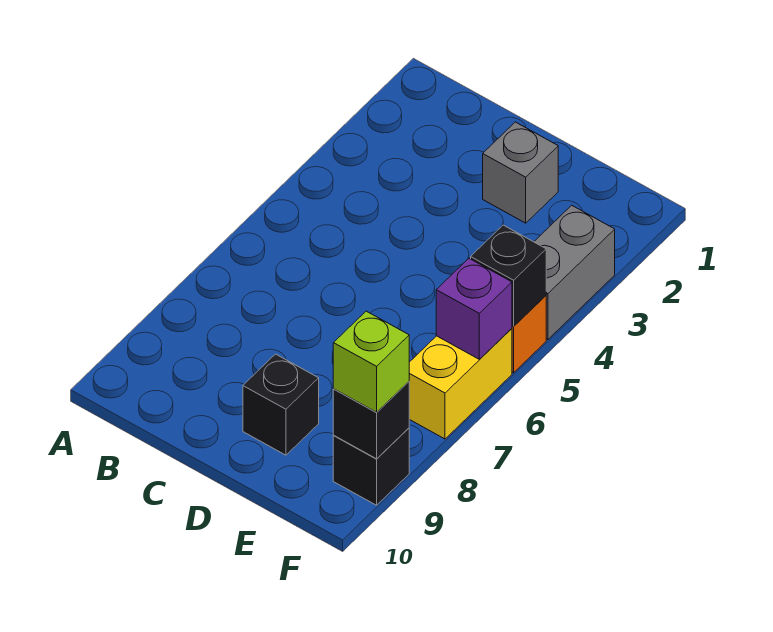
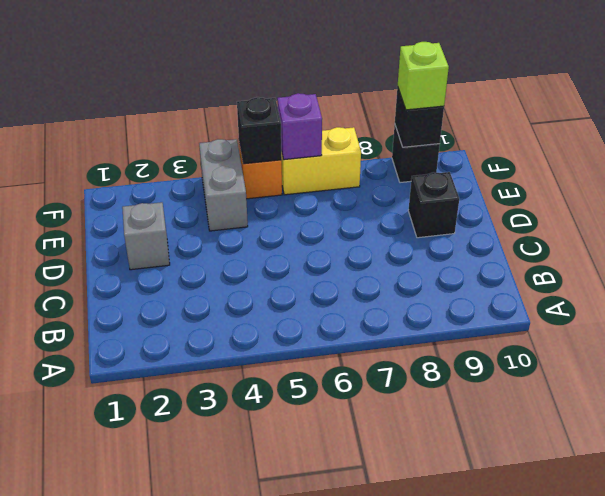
grey 1x2 brick [534,205,615,340] -> grey 1x2 brick turned to [199,139,248,231]

